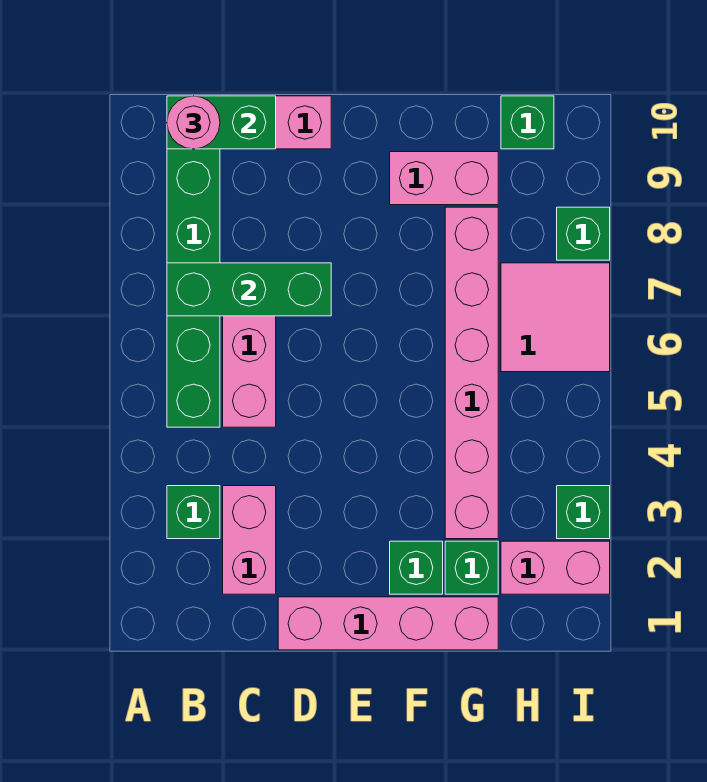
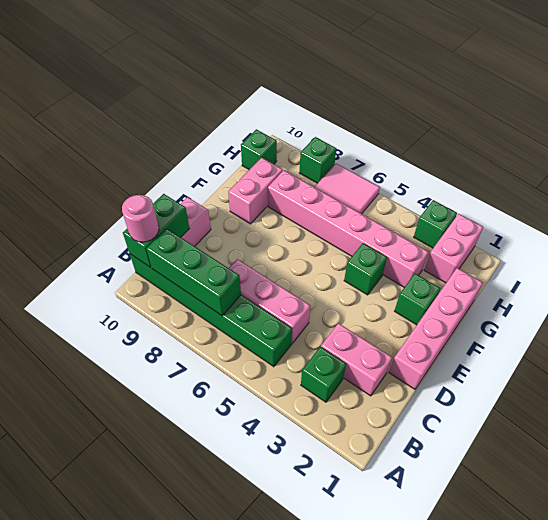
green 1x3 brick [167,263,331,316] -> green 1x3 brick turned to [146,228,241,316]
green 1x1 brick [445,541,498,594] -> green 1x1 brick moved to [344,243,387,295]

